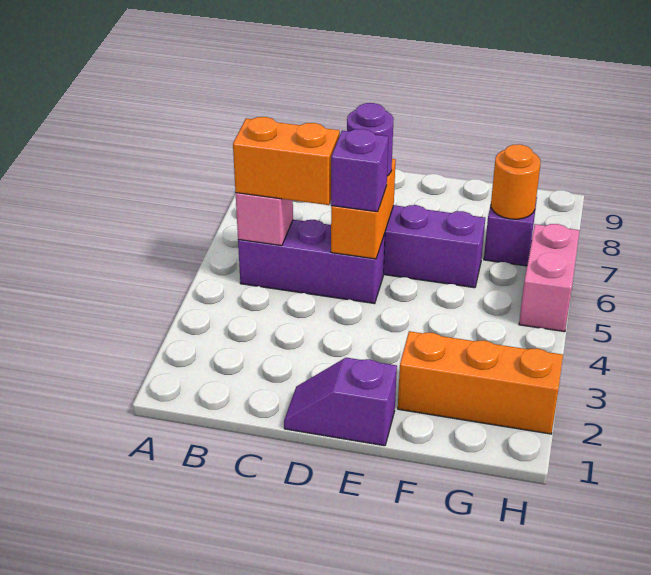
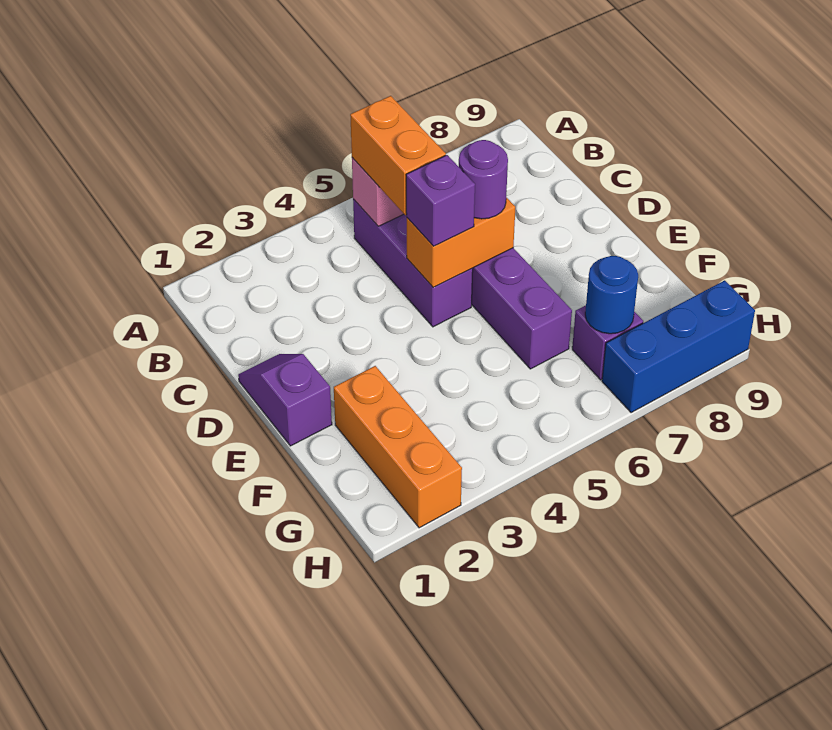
orange 1x1 round brick [491,144,541,219] -> blue 1x1 round brick [585,256,638,334]
pink 1x2 brick [519,224,580,332] -> none
none -> blue 1x3 brick [602,280,755,413]

